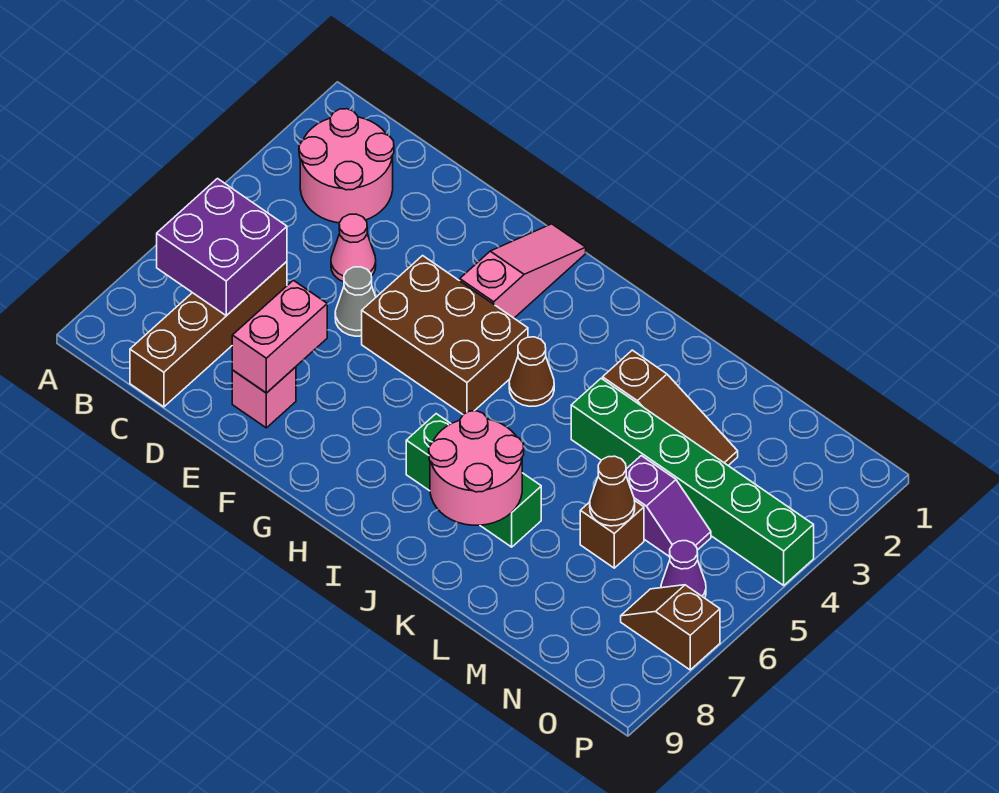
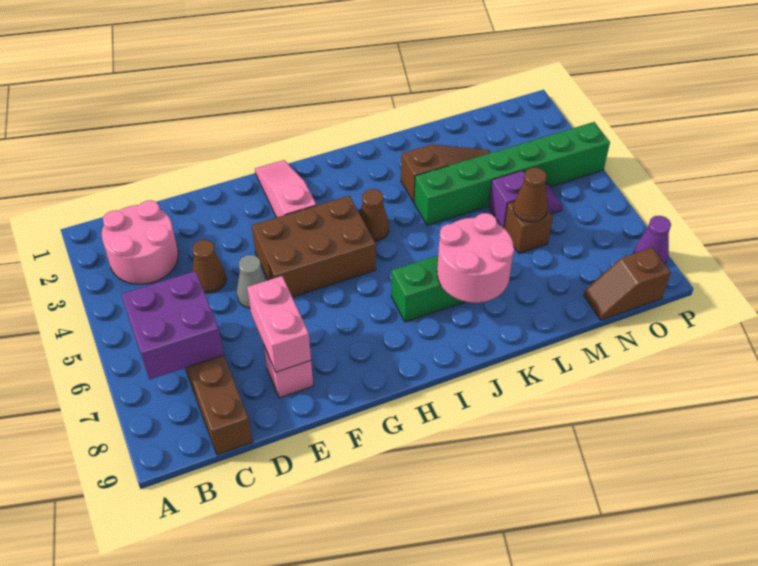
pink 1x1 cone [331,214,376,282] -> brown 1x1 cone [192,240,226,293]
purple 1x1 cone [661,541,706,598] -> purple 1x1 cone moved to [634,216,671,264]
brown 1x2 slope [621,585,720,670] -> brown 1x2 slope moved to [584,248,671,320]

